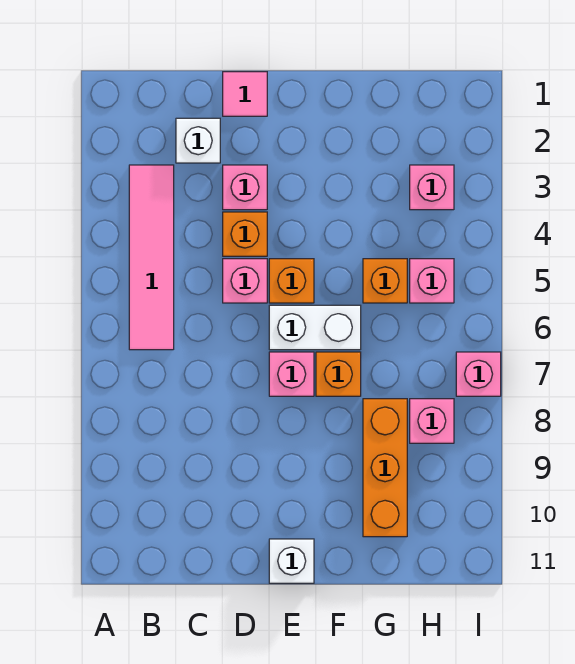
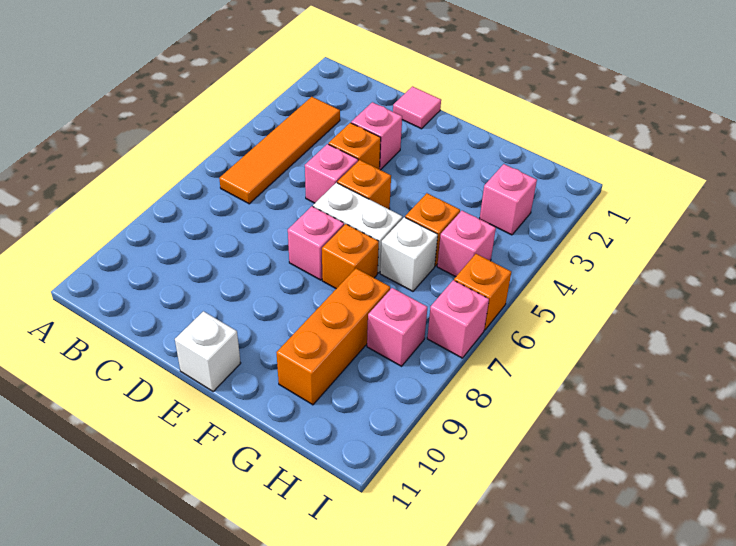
pink 1x4 tile [129,165,174,350] -> orange 1x4 tile [219,97,340,204]
white 1x1 brick [176,118,220,163] -> white 1x1 brick moved to [380,217,438,291]
none -> orange 1x1 brick [454,254,511,330]

